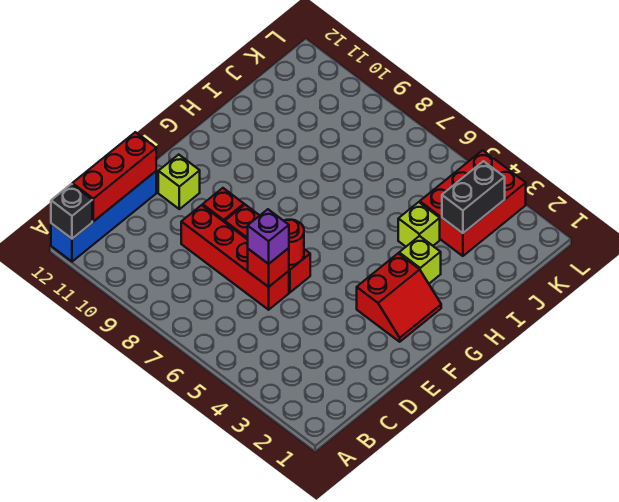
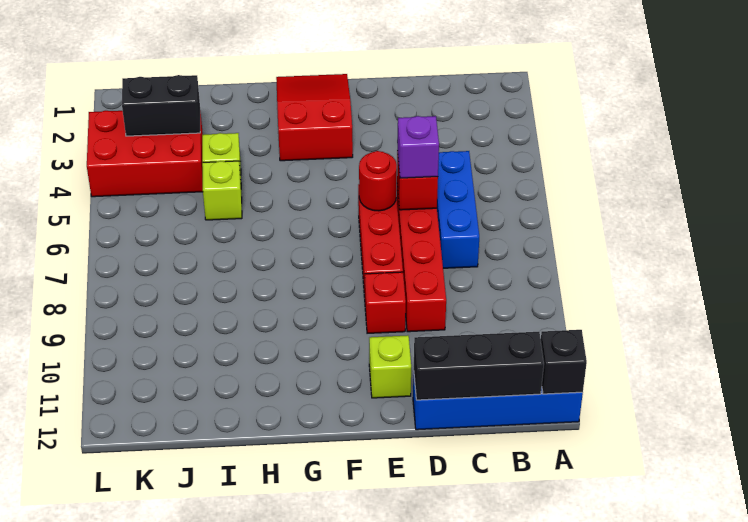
red 1x3 brick [72,132,156,222] -> black 1x3 brick [414,332,544,400]
none -> blue 1x3 brick [437,151,479,268]
red 2x2 slope [357,253,441,342] -> red 2x3 slope [276,74,353,161]
lime 1x1 brick [399,236,441,284] -> lime 1x1 brick moved to [202,161,242,220]

